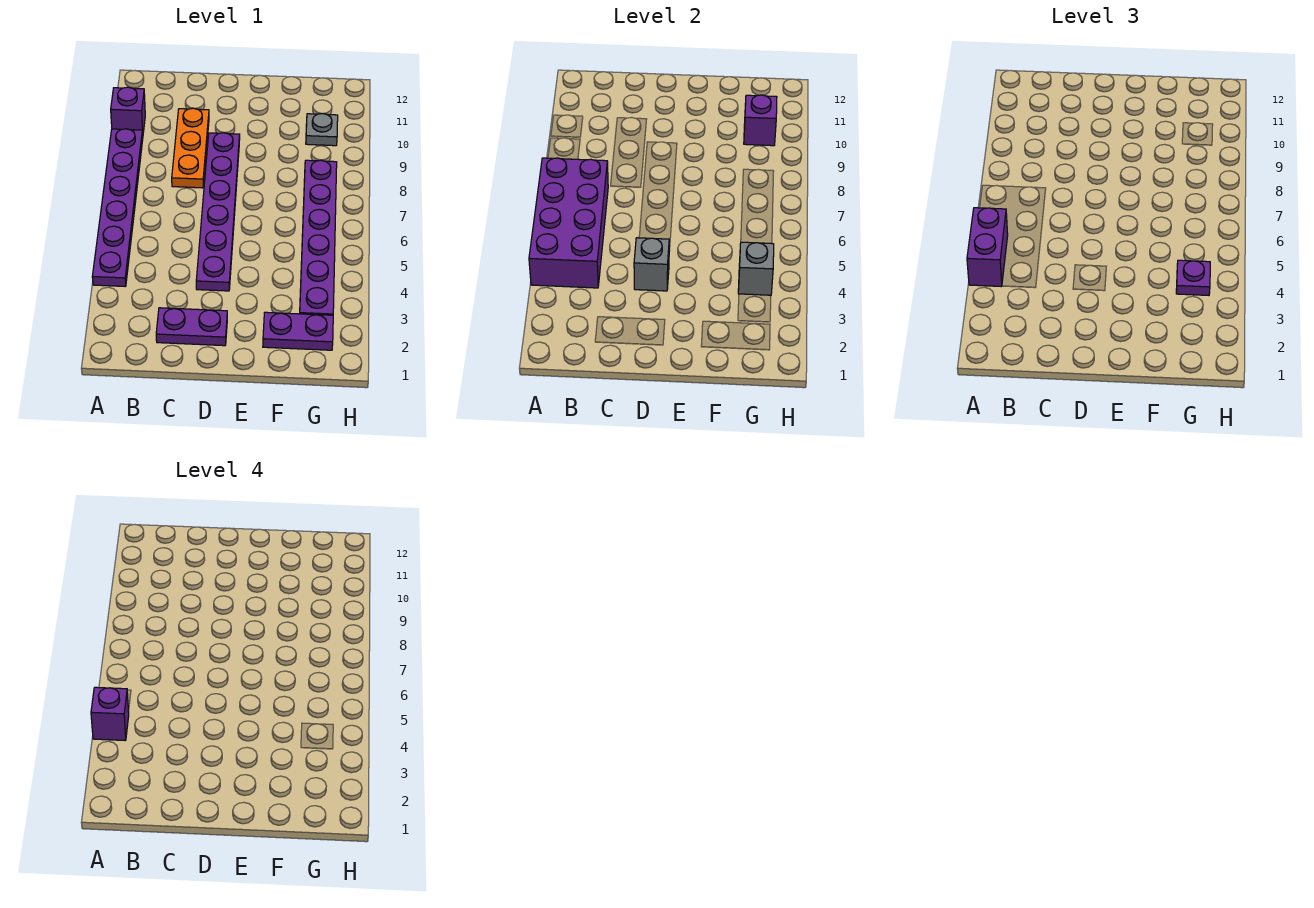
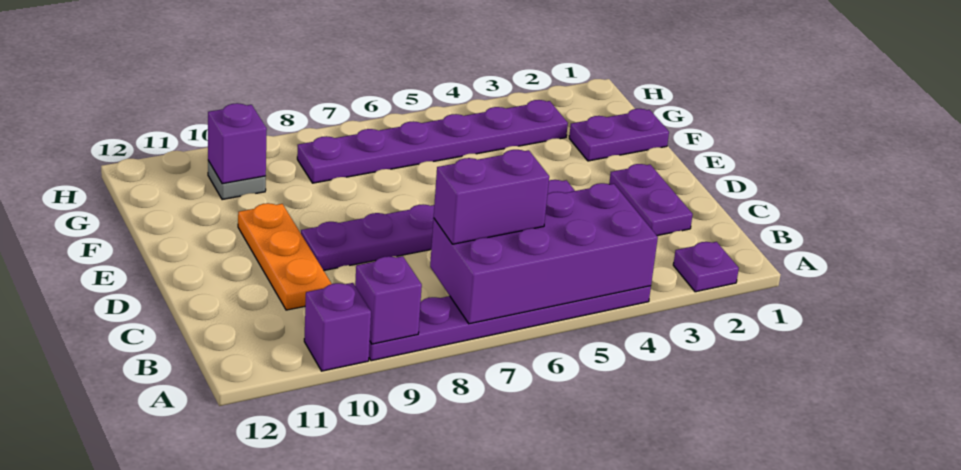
purple 1x2 brick [967,208,1008,287] -> purple 1x2 brick moved to [434,150,549,244]
purple 1x1 brick [91,687,129,741] -> purple 1x1 brick moved to [355,256,422,344]
orange 1x3 plate [172,108,209,188] -> orange 1x3 plate turned to [238,203,332,310]
grey 1x1 brick [634,238,669,291] -> none
purple 1x2 plate [263,312,333,350] -> purple 1x2 plate turned to [569,109,669,161]
grey 1x1 brick [738,242,774,295] -> none
purple 1x1 plate [1176,260,1210,295] -> purple 1x1 plate moved to [673,242,739,292]

